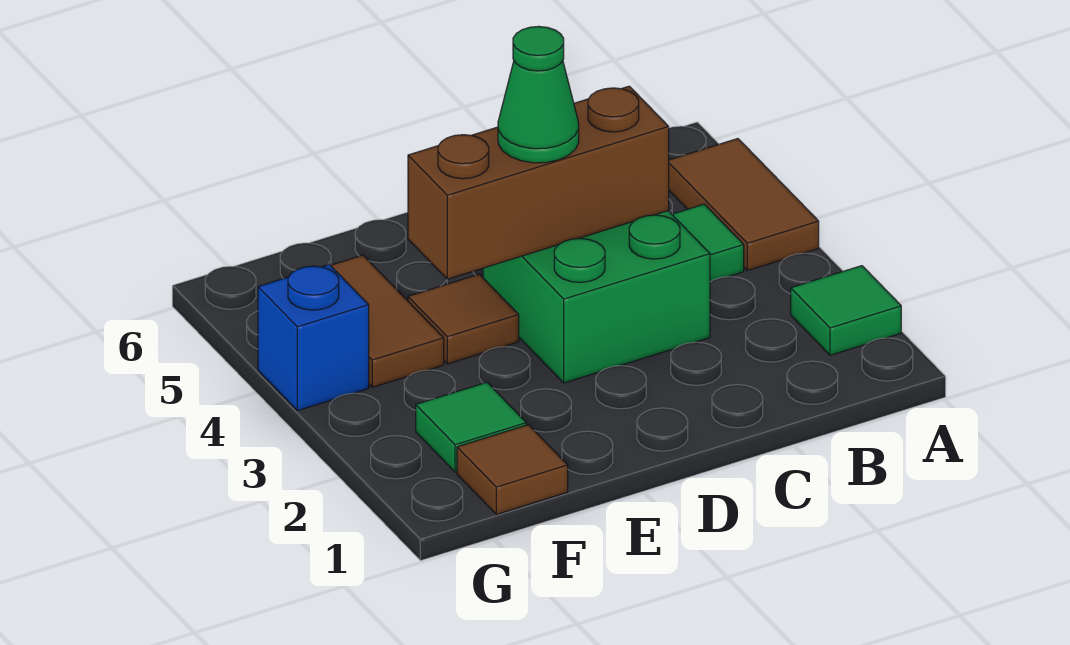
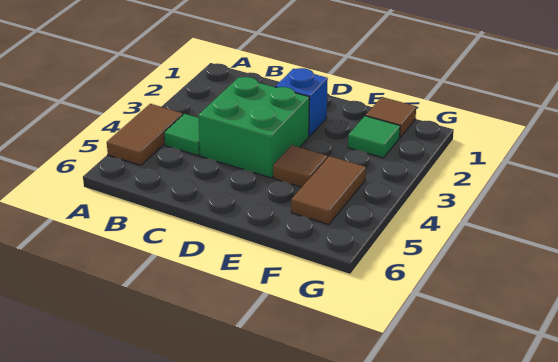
green 1x1 tile [791,266,901,355] -> none
brown 1x3 brick [408,86,669,279] -> none
green 1x1 cone [498,26,579,163] -> none
blue 1x1 brick [258,264,369,411] -> blue 1x1 brick moved to [275,68,328,137]

